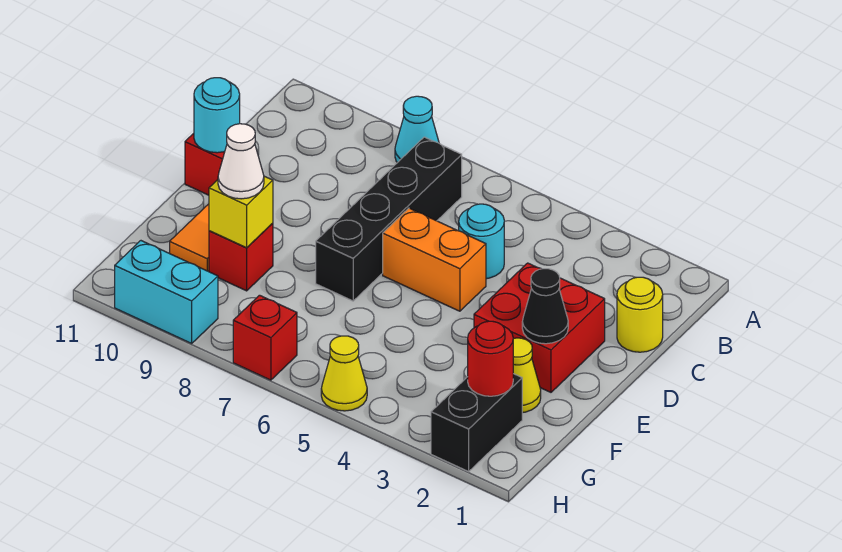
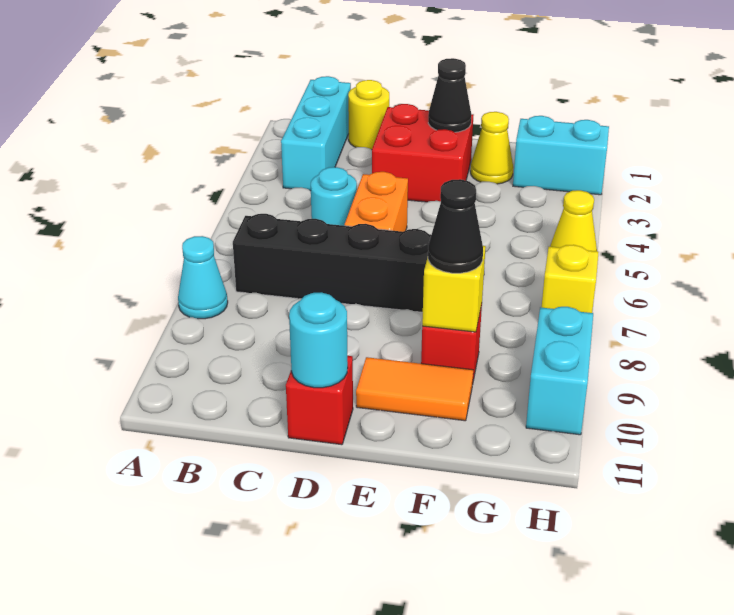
none -> cyan 1x3 brick [281,76,351,191]
white 1x1 cone [218,124,264,199] -> black 1x1 cone [428,179,483,273]
black 1x2 brick [431,374,522,472] -> cyan 1x2 brick [513,116,609,195]
red 1x1 round brick [468,321,513,396] -> none
red 1x1 brick [233,295,297,380] -> yellow 1x1 brick [541,245,599,313]

